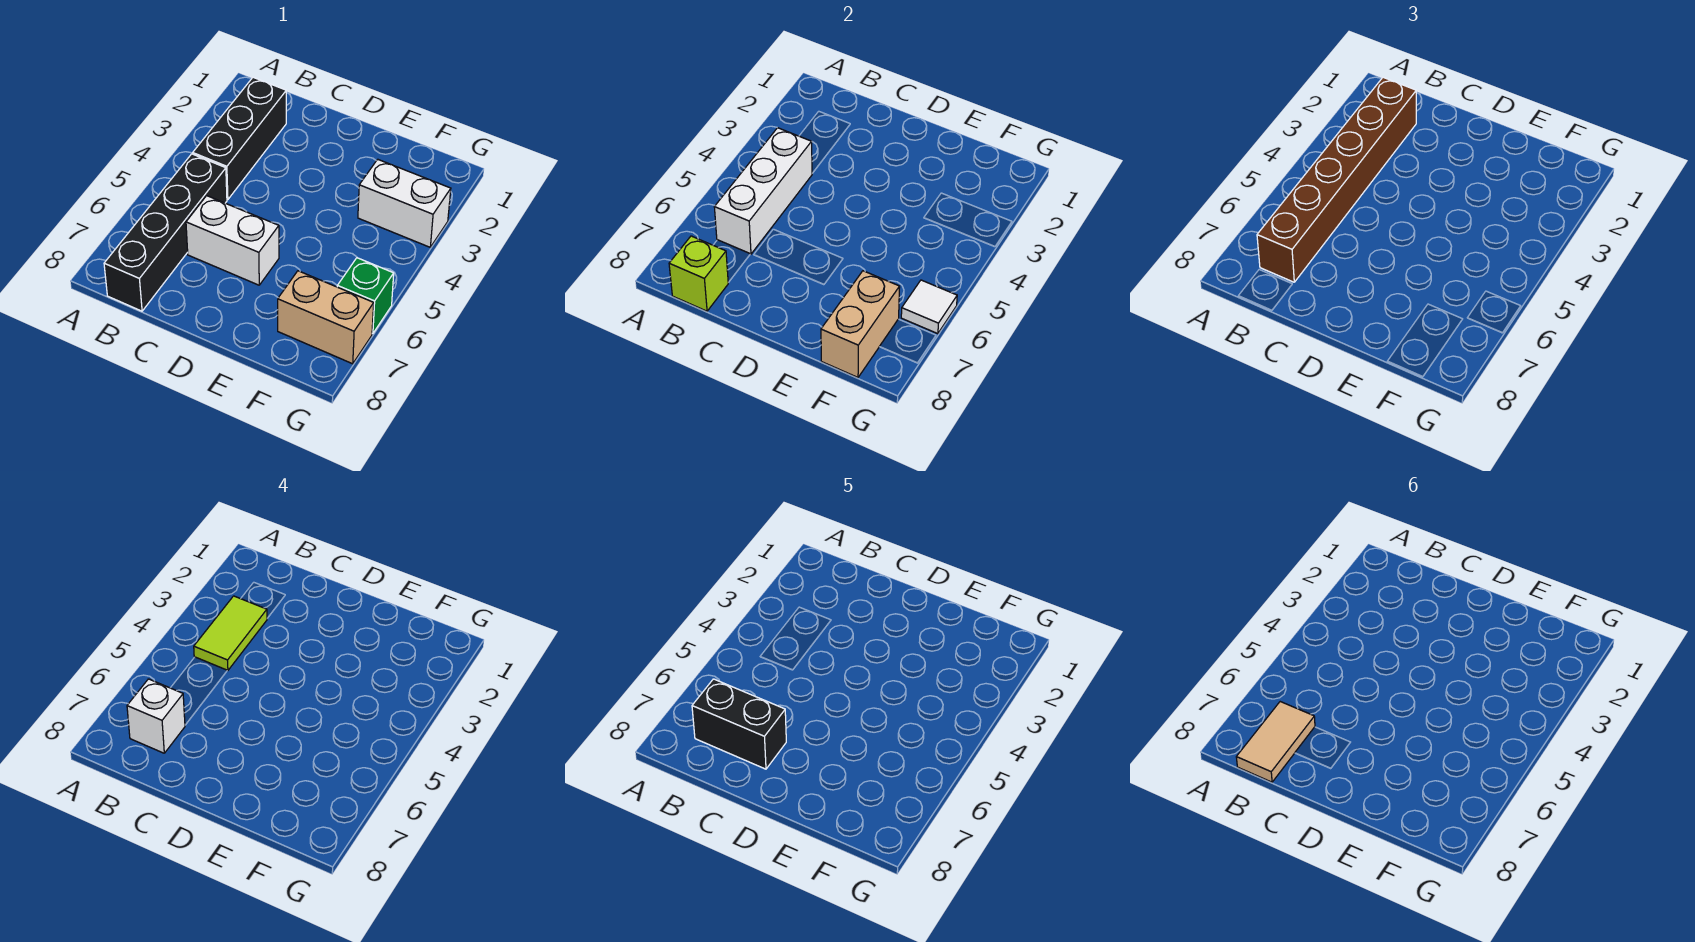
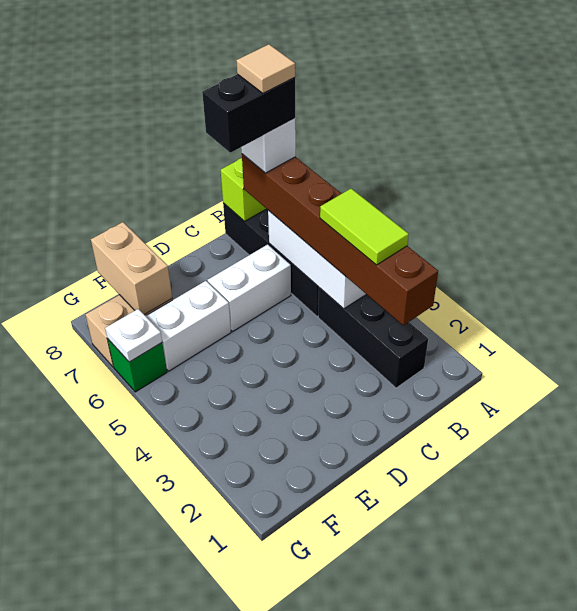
tan 1x2 tile [1236,702,1315,782] -> tan 1x1 tile [236,44,295,93]
white 1x2 brick [358,159,451,247] -> white 1x2 brick moved to [146,281,231,371]
white 1x1 tile [901,280,957,334] -> white 1x1 plate [105,309,162,362]

